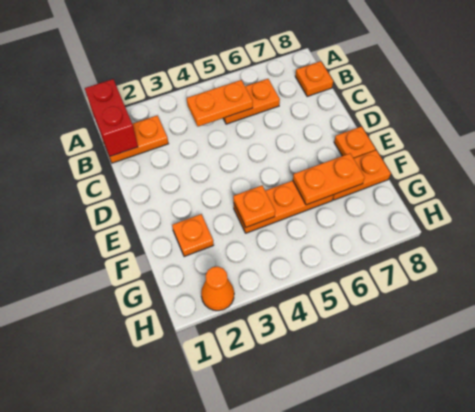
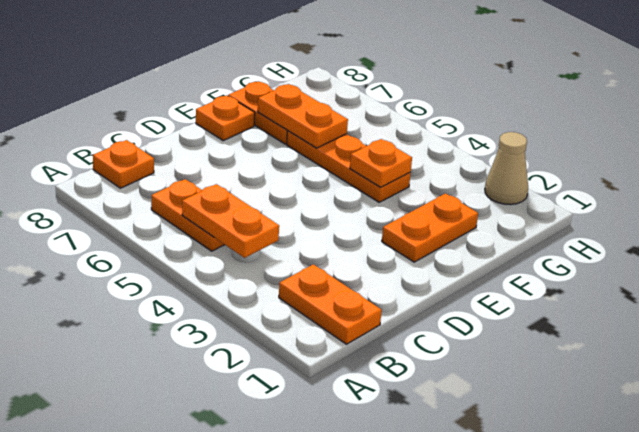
red 1x2 brick [85,79,138,156] -> none
orange 1x1 plate [172,214,214,257] -> orange 1x2 plate [382,193,478,262]
orange 1x1 cone [201,267,234,311] -> tan 1x1 cone [485,132,528,205]

